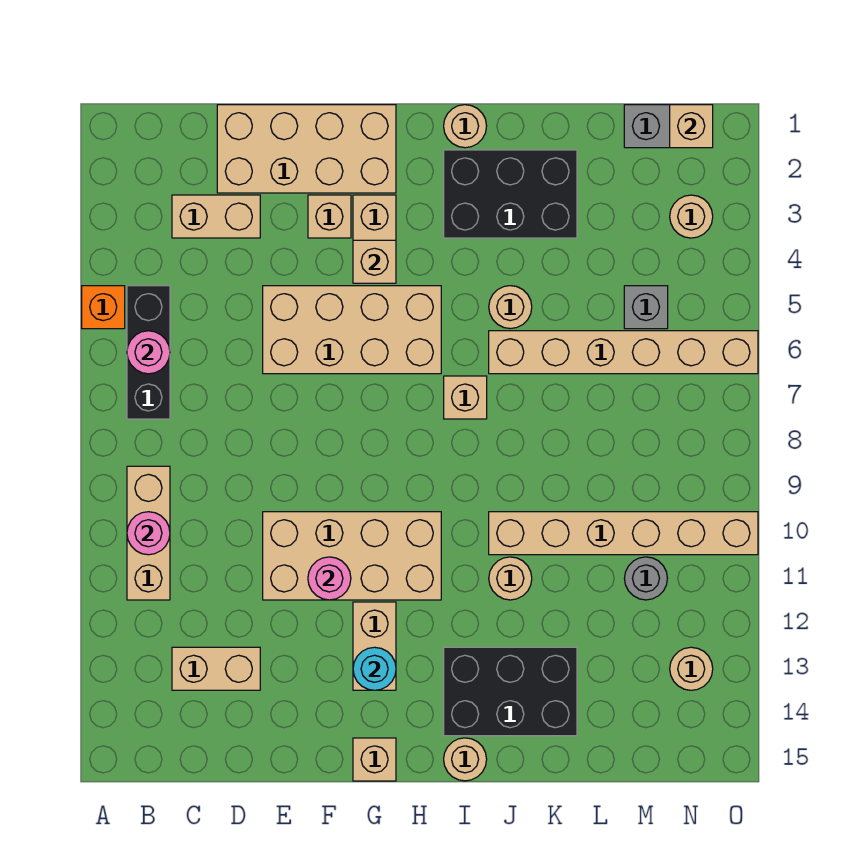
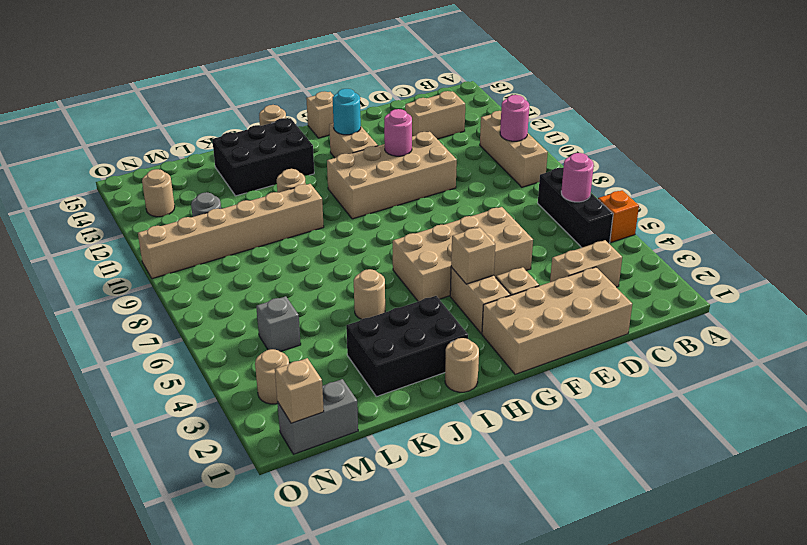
tan 1x1 brick [444,376,487,419] -> none
tan 1x6 brick [489,331,758,374] -> none

